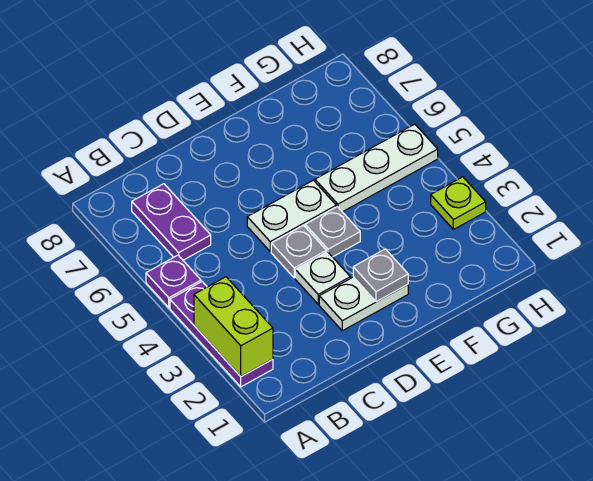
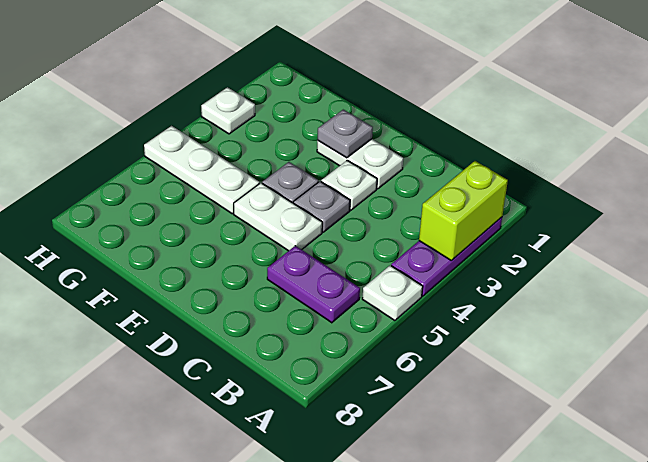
purple 1x1 plate [146,255,201,308] -> white 1x1 plate [362,265,423,321]
purple 1x2 plate [132,184,211,260] -> purple 1x2 plate turned to [267,246,360,323]
lime 1x1 plate [431,177,486,230] -> white 1x1 plate [201,87,255,134]

